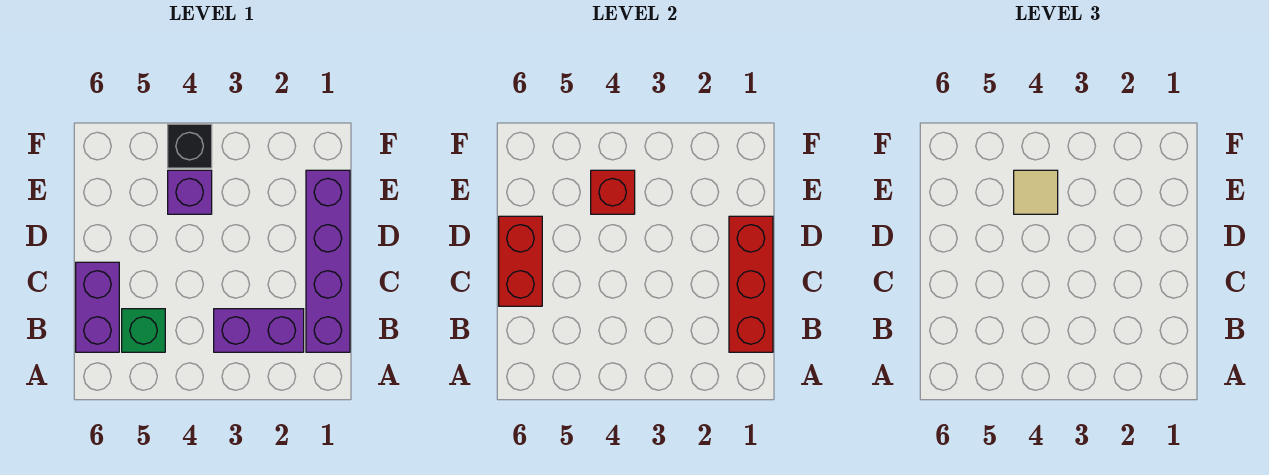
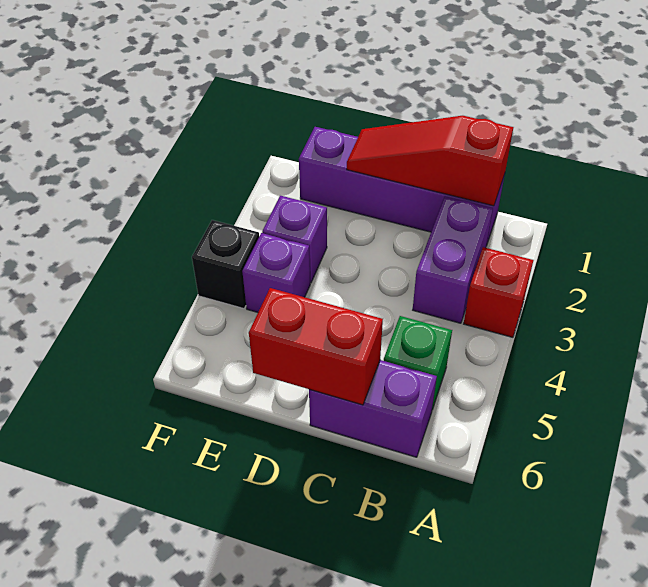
red 1x3 brick [729,216,773,352] -> red 1x3 slope [347,116,513,206]
none -> purple 1x1 brick [262,196,327,283]
red 1x1 brick [591,170,635,214] -> red 1x1 brick moved to [464,247,533,337]
tan 1x1 tile [1014,170,1058,214] -> none

